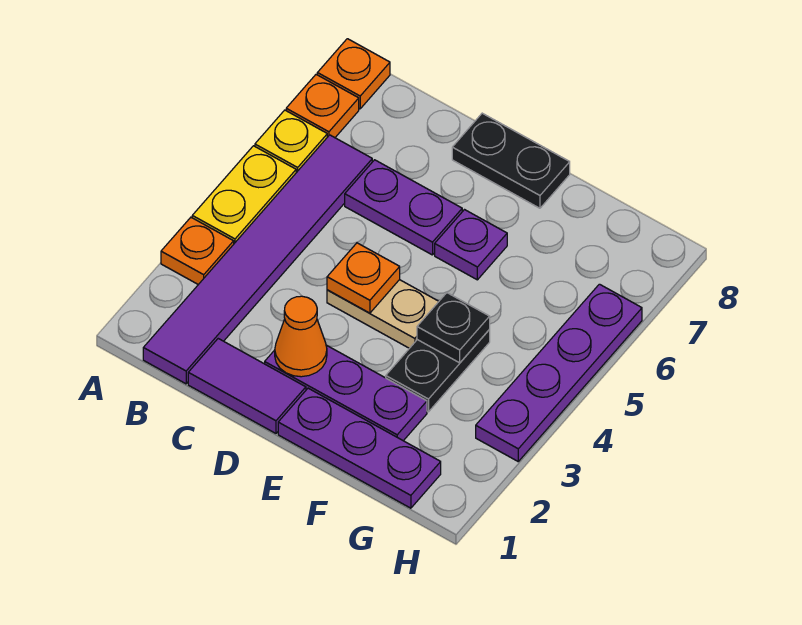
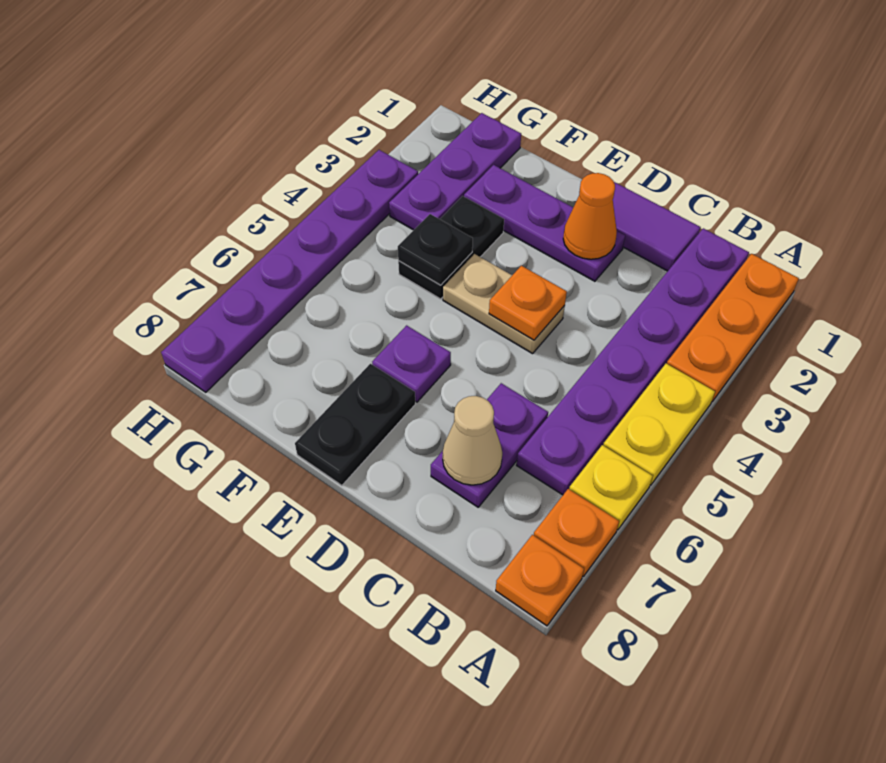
orange 1x1 plate [161,217,234,285] -> orange 1x3 plate [667,254,799,402]
purple 1x6 tile [143,135,372,384] -> purple 1x6 plate [517,228,749,495]
purple 1x2 plate [345,160,462,255] -> purple 1x2 plate turned to [431,383,548,507]
none -> tan 1x1 cone [443,396,502,485]
black 1x2 plate [452,113,570,208] -> black 1x2 plate turned to [295,364,415,485]
purple 1x3 plate [278,388,441,508] -> purple 1x3 plate turned to [389,113,521,230]
purple 1x4 plate [476,284,642,461] -> purple 1x6 plate [161,150,418,392]

